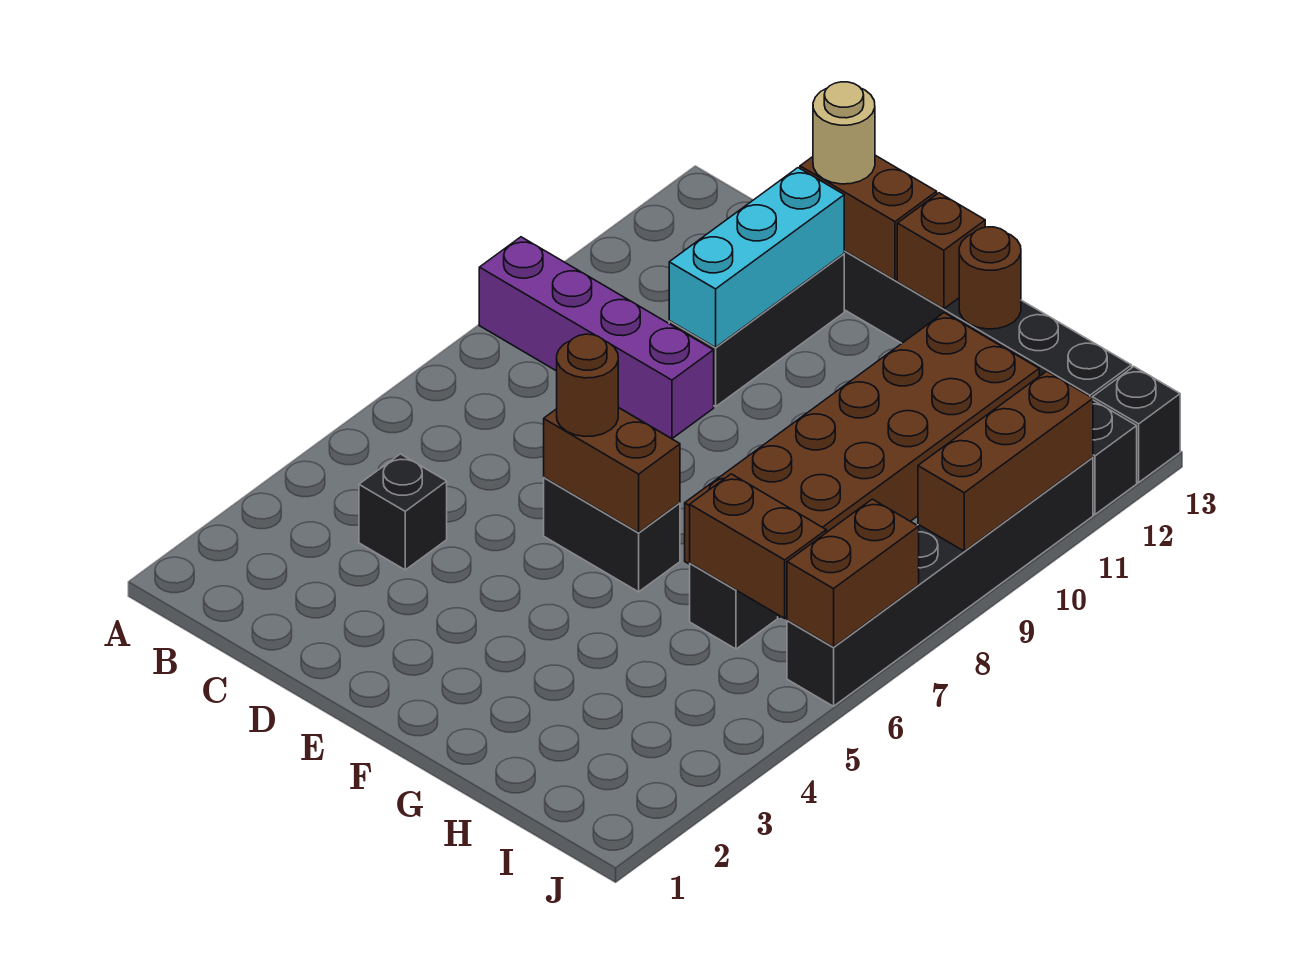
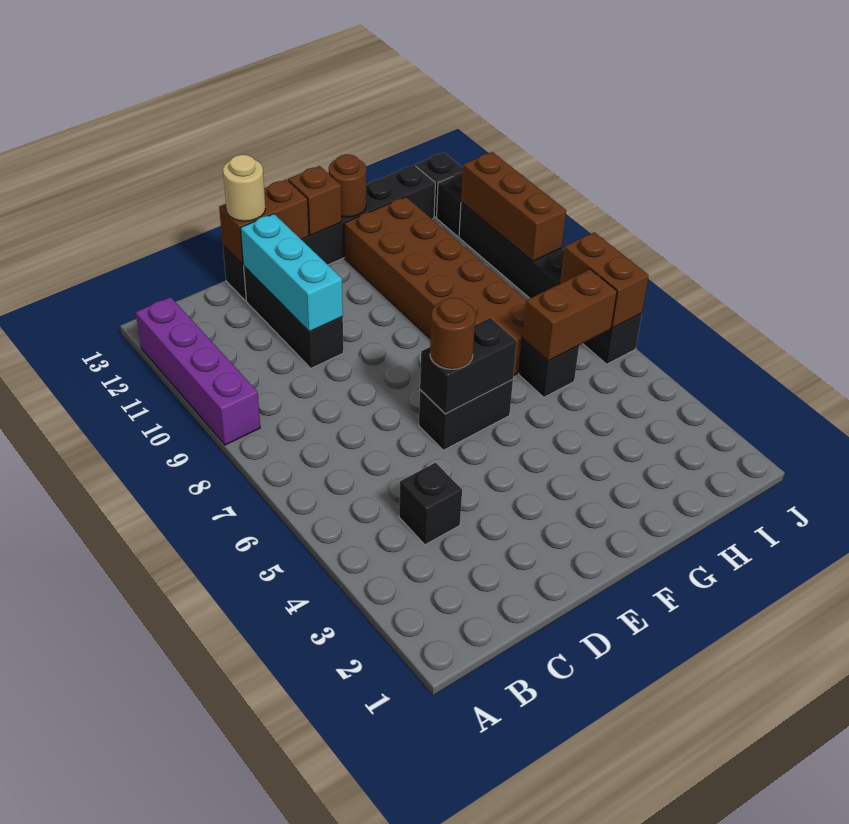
purple 1x4 brick [479,237,714,439] -> purple 1x4 brick turned to [136,297,260,445]
brown 1x2 brick [544,408,680,533] -> black 1x2 brick [420,318,517,414]

